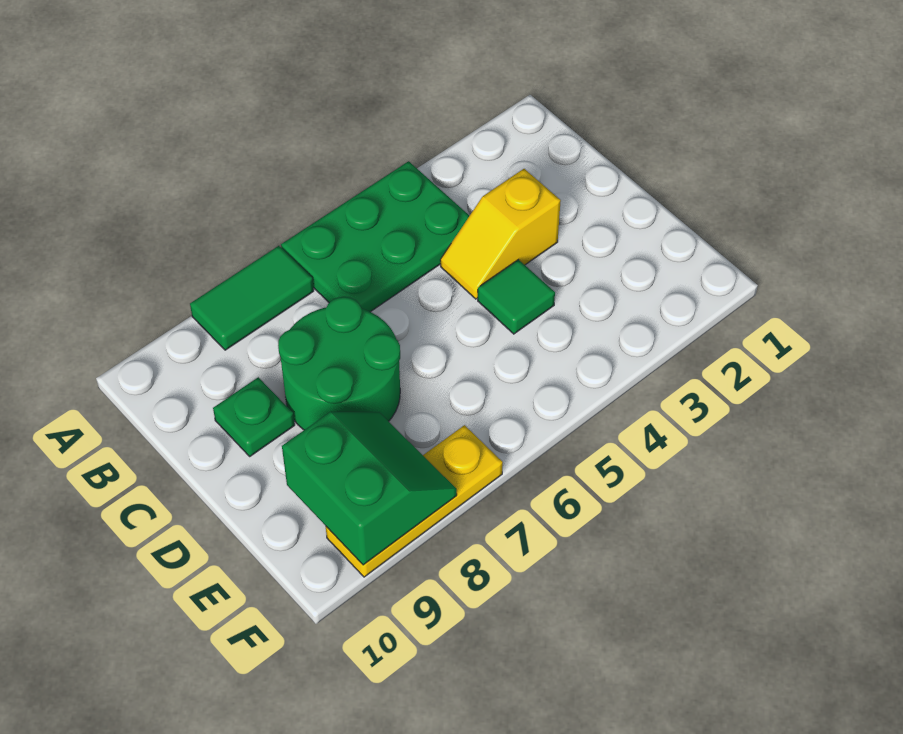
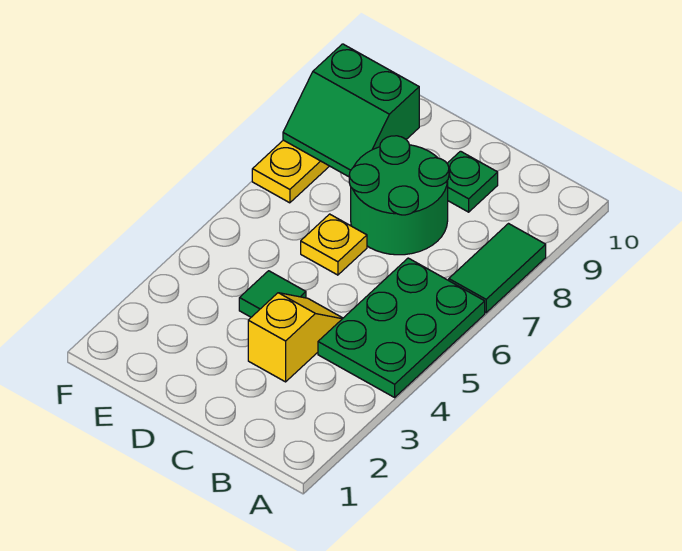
none -> yellow 1x1 plate [301,214,367,275]

